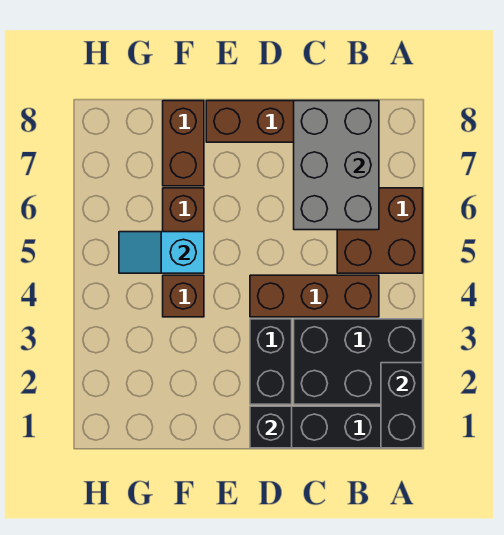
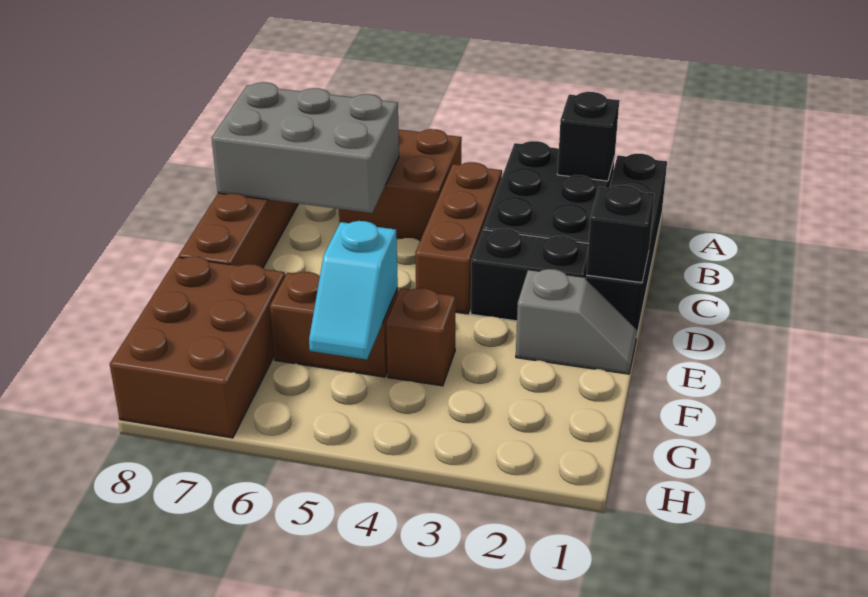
black 1x2 brick [381,363,423,448] -> black 1x1 brick [557,92,619,181]
none -> grey 1x2 slope [516,269,637,374]
brown 1x2 brick [163,101,204,186] -> brown 2x3 brick [110,256,285,438]

